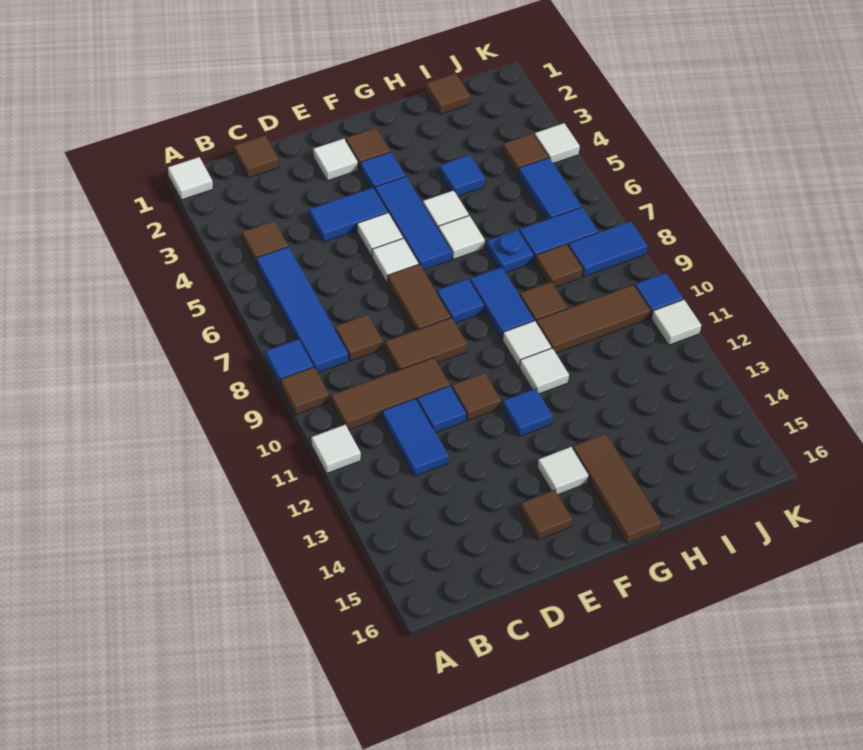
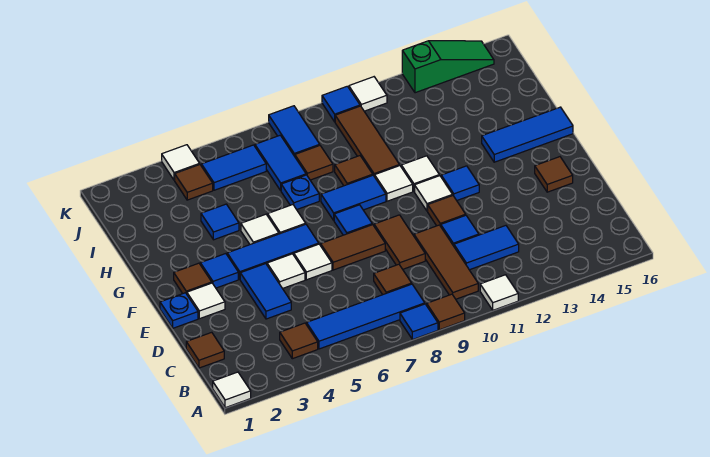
none -> blue 1x1 plate [160,293,198,328]
white 1x1 tile [537,447,589,495] -> white 1x1 tile moved to [415,176,453,211]
brown 1x3 tile [573,433,661,543] -> blue 1x3 tile [482,107,573,162]
brown 1x1 tile [426,73,470,114] -> none
none -> green 1x3 slope [402,41,494,93]

